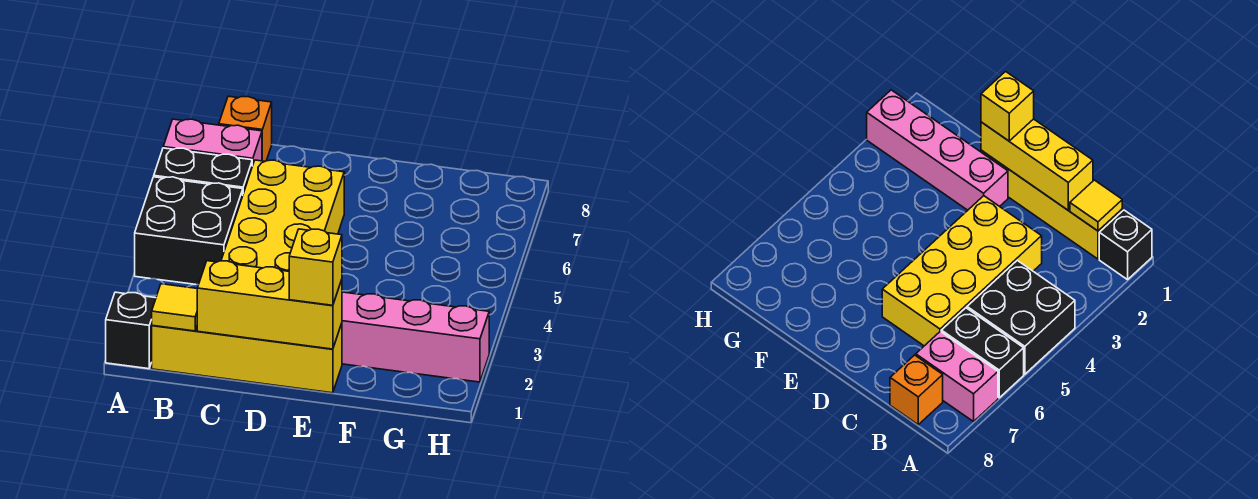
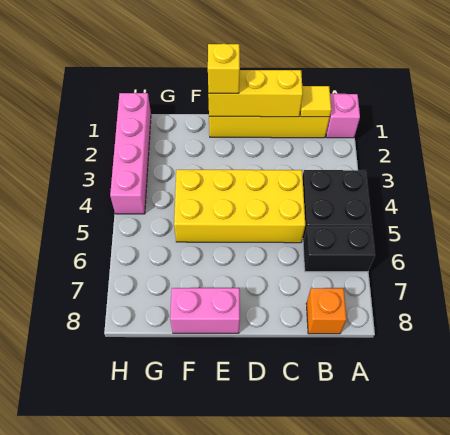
black 1x1 brick [106,292,156,369] -> pink 1x1 brick [326,94,360,138]
pink 1x2 brick [163,119,262,166] -> pink 1x2 brick moved to [170,288,240,333]
yellow 2x4 brick [221,160,344,271] -> yellow 2x4 brick turned to [174,170,305,243]
pink 1x4 brick [342,292,489,382] -> pink 1x4 brick turned to [110,93,151,214]

